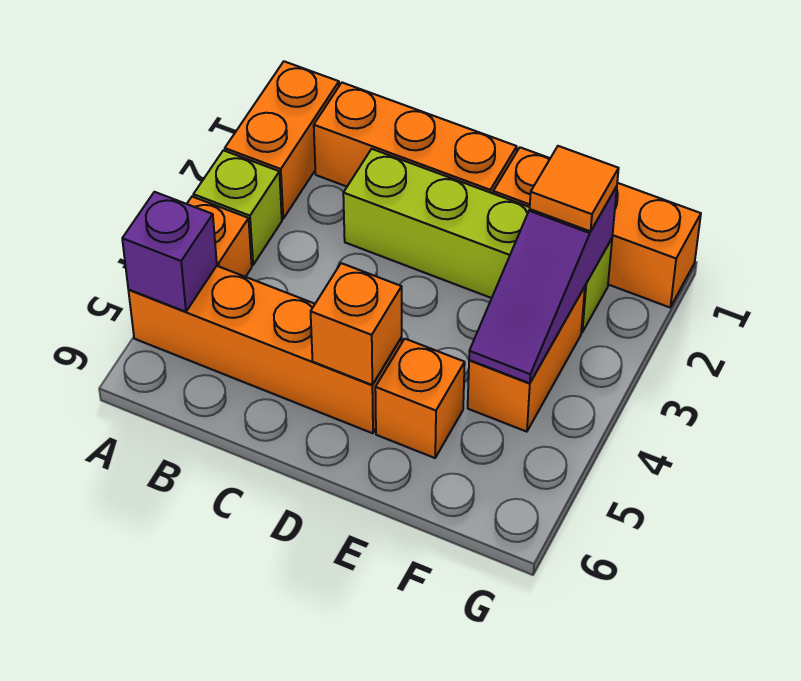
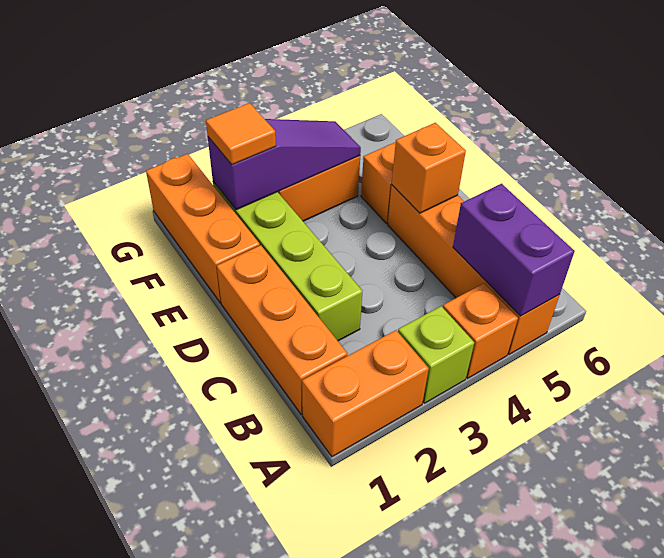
purple 1x1 brick [122,192,217,312] -> purple 1x2 brick [453,184,575,316]

